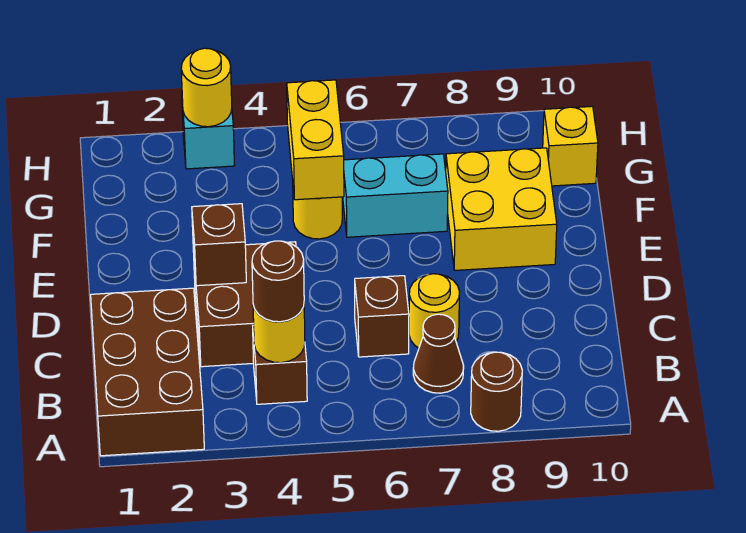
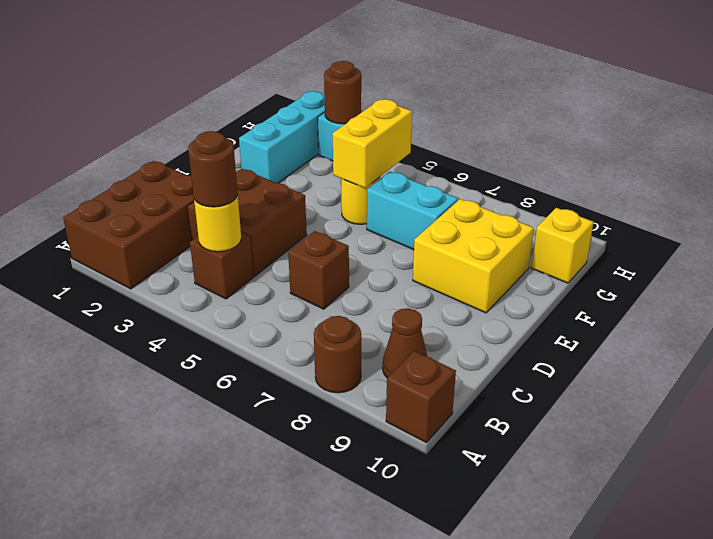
brown 1x1 cone [413,314,464,393] -> brown 1x1 cone moved to [382,308,427,378]
yellow 1x1 round brick [409,274,460,348] -> none
brown 1x1 brick [192,204,246,286] -> brown 1x1 brick moved to [386,351,456,443]
none -> cyan 1x3 brick [239,91,325,183]
yellow 1x1 round brick [181,48,232,127] -> brown 1x1 round brick [324,61,361,124]

